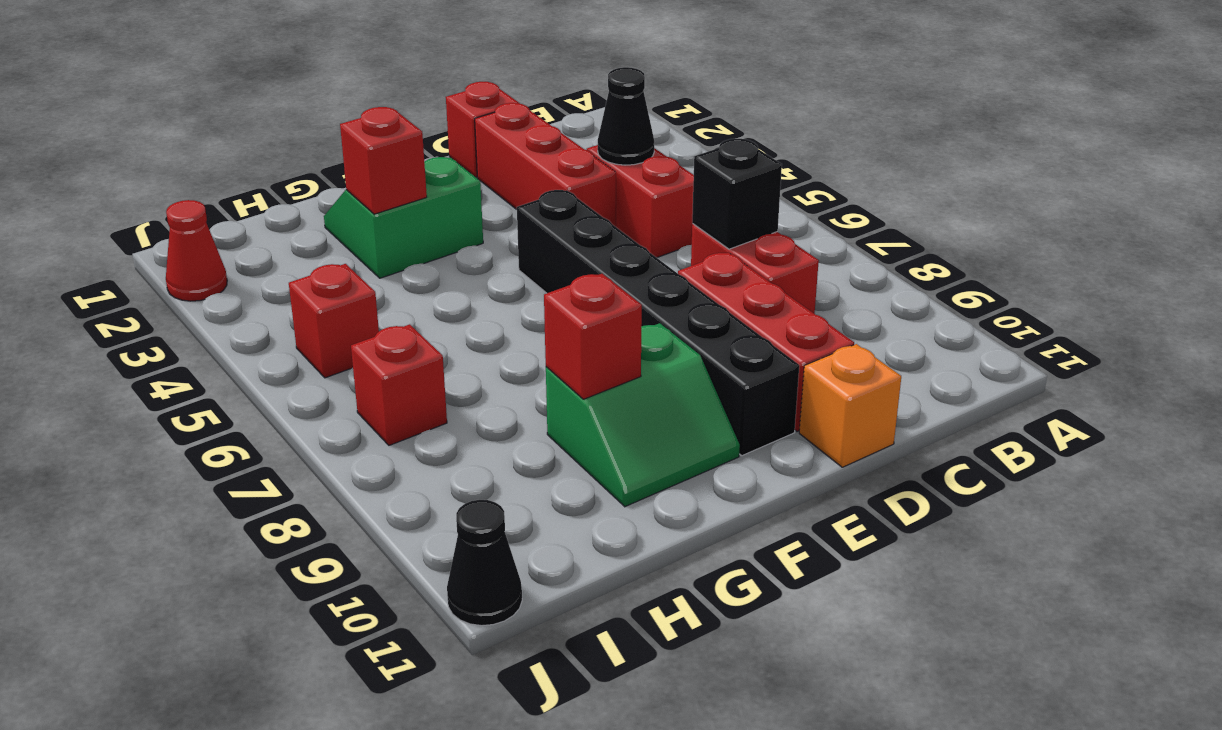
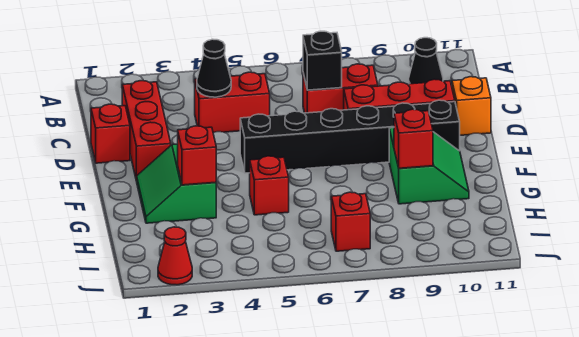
red 1x3 brick [475,103,616,227] -> red 1x3 brick turned to [122,81,171,181]
red 1x1 brick [289,264,379,378] -> red 1x1 brick moved to [250,156,289,215]
black 1x1 cone [447,500,522,626] -> black 1x1 cone moved to [409,38,443,84]

